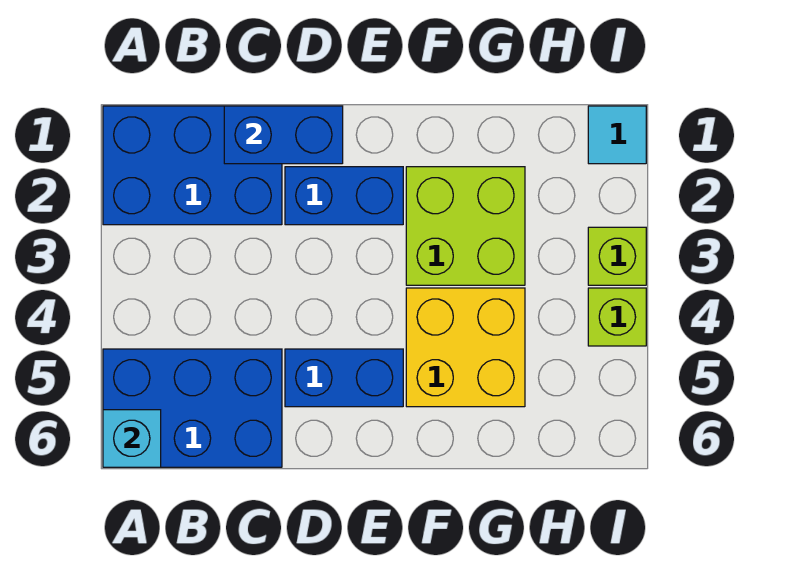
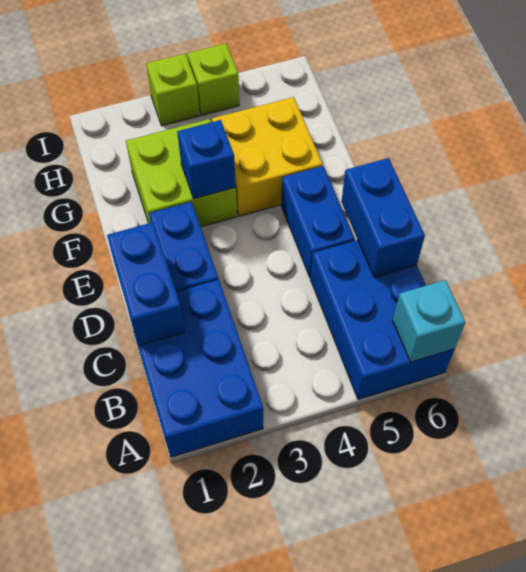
none -> blue 1x2 brick [341,158,425,277]
none -> blue 1x1 brick [177,120,236,199]
cyan 1x1 tile [588,106,646,164] -> none

